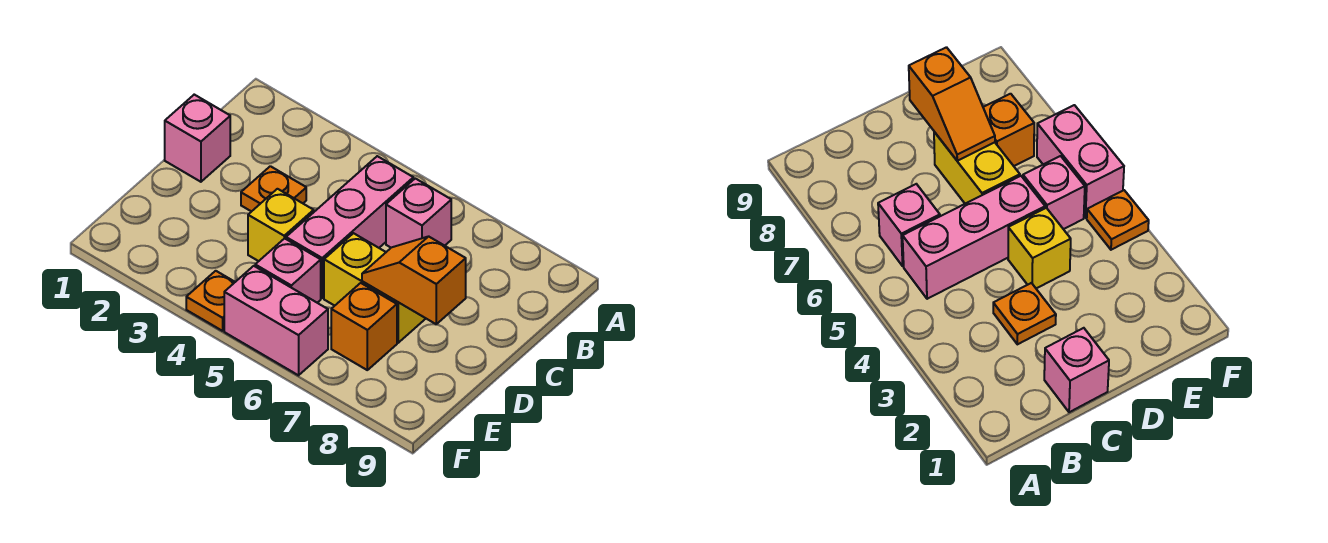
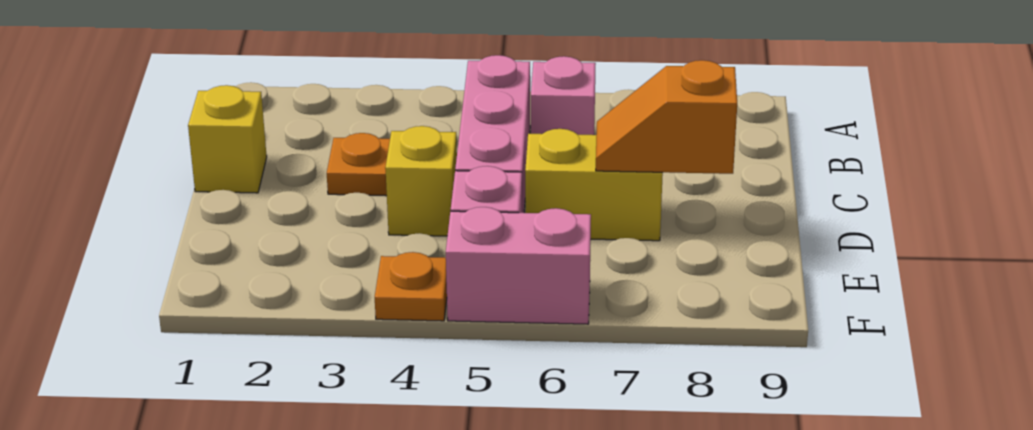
pink 1x1 brick [165,95,230,182] -> yellow 1x1 brick [188,85,267,193]
orange 1x1 brick [331,283,397,370] -> none

